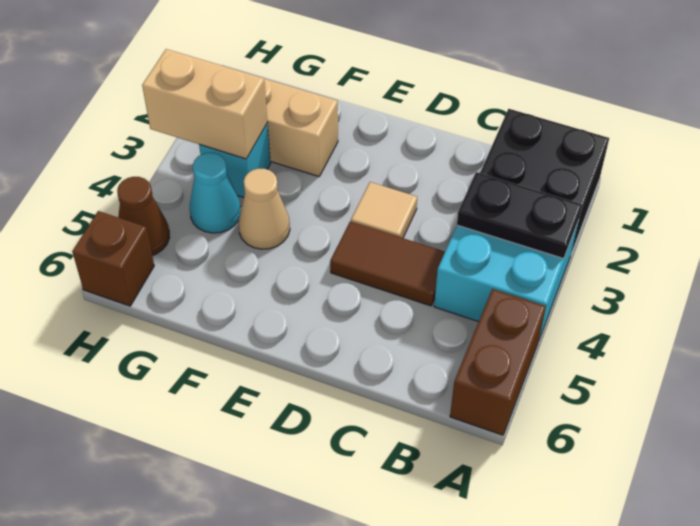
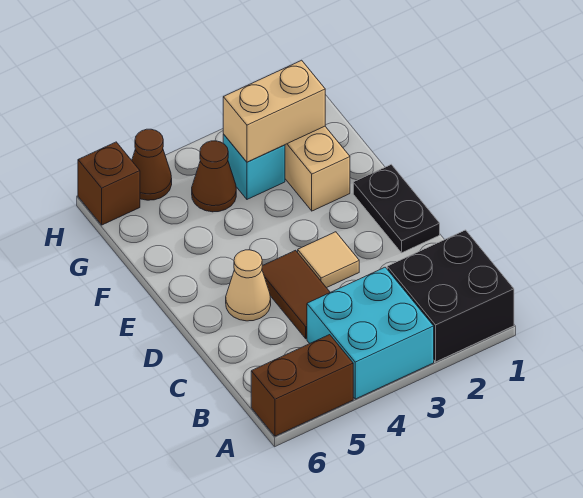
black 1x2 plate [457,172,582,259] -> black 1x2 plate moved to [353,165,440,253]
tan 1x1 cone [238,169,290,249] -> tan 1x1 cone moved to [226,250,271,321]
tan 1x2 brick [142,49,268,159] -> tan 1x2 brick turned to [223,60,325,162]
cyan 1x1 cone [190,153,241,233] -> brown 1x1 cone [192,141,236,212]

